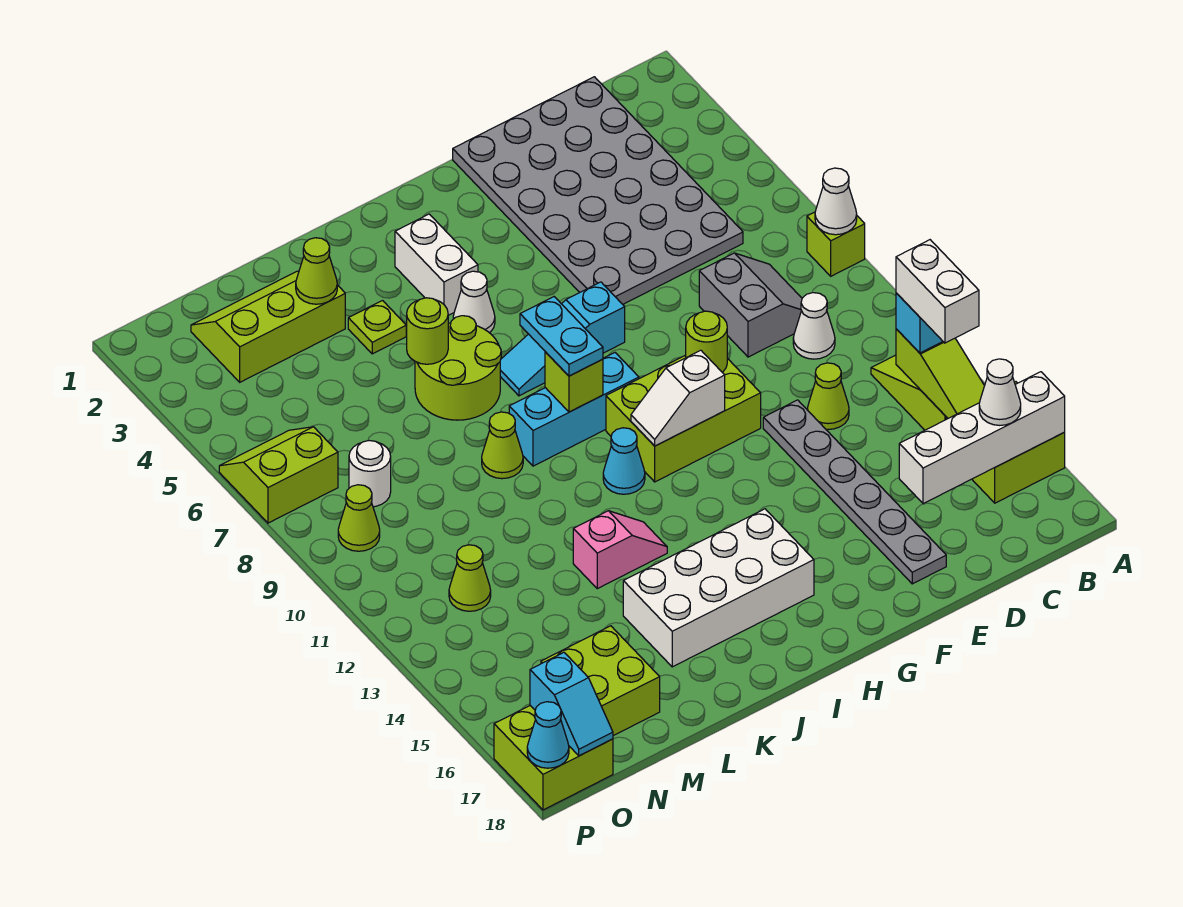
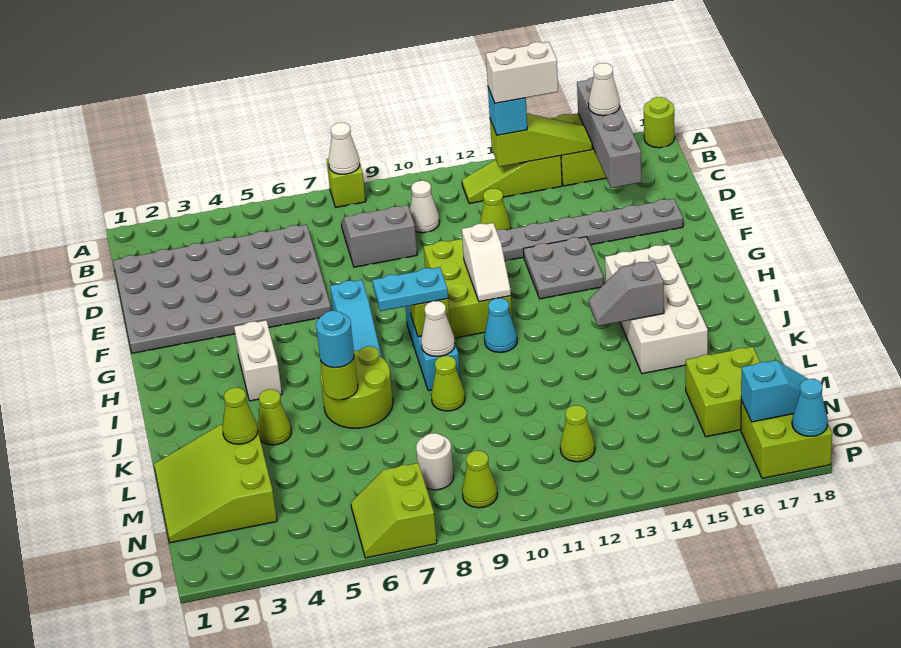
white 1x4 brick [899,372,1065,504] -> grey 1x4 brick [577,77,641,188]
lime 1x1 round brick [686,311,727,372] -> lime 1x1 round brick moved to [644,97,675,148]
none -> grey 2x2 plate [523,237,604,299]
white 1x2 brick [395,214,478,315] -> white 1x2 brick turned to [234,320,282,401]
white 1x1 cone [453,271,495,333] -> white 1x1 cone moved to [421,301,455,357]
pink 1x2 slope [573,511,667,589] -> none
none -> grey 1x2 slope [589,261,664,326]
lime 1x1 plate [348,301,406,354] -> lime 1x1 cone [257,389,291,445]
none -> cyan 1x1 round brick [316,311,354,368]
lime 2x3 slope [191,271,345,382] -> lime 3x3 slope [154,418,277,543]

